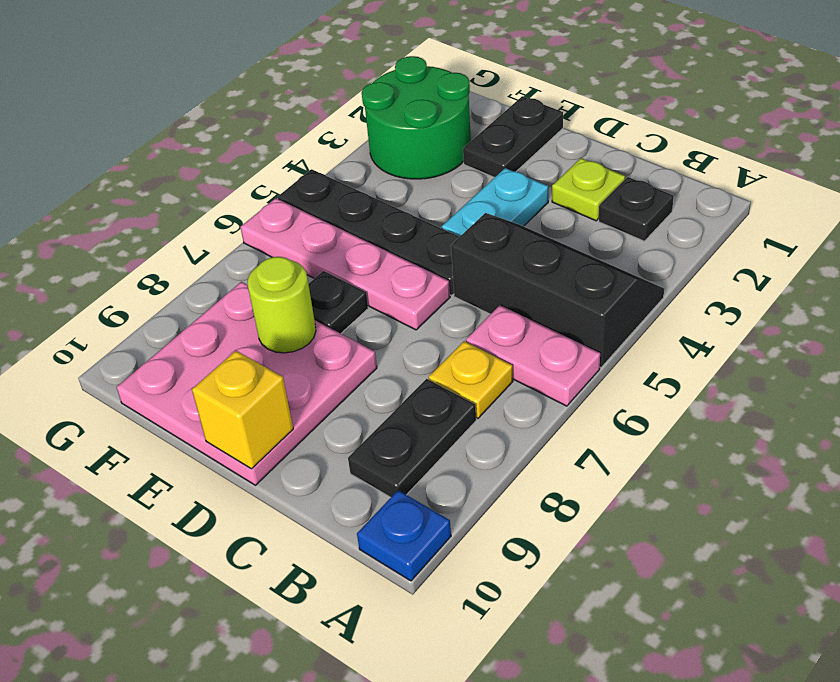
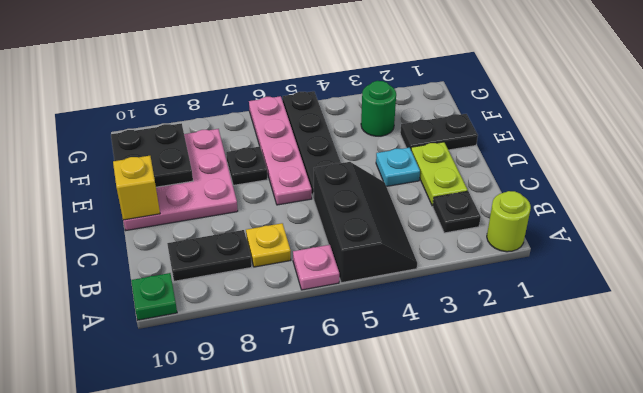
pink 1x2 plate [466,305,600,406] -> pink 1x1 plate [293,245,339,290]
blue 1x1 plate [357,490,451,581] -> green 1x1 plate [131,273,177,320]
lime 1x1 plate [552,158,625,221] -> lime 1x2 plate [411,142,468,206]
cyan 1x2 plate [441,168,548,237] -> cyan 1x1 plate [376,148,420,186]
lime 1x1 round brick [248,257,316,353] -> lime 1x1 round brick moved to [487,191,531,252]
none -> black 2x2 plate [111,123,193,187]
green 2x2 round brick [362,56,471,179] -> green 1x1 round brick [361,81,396,136]

